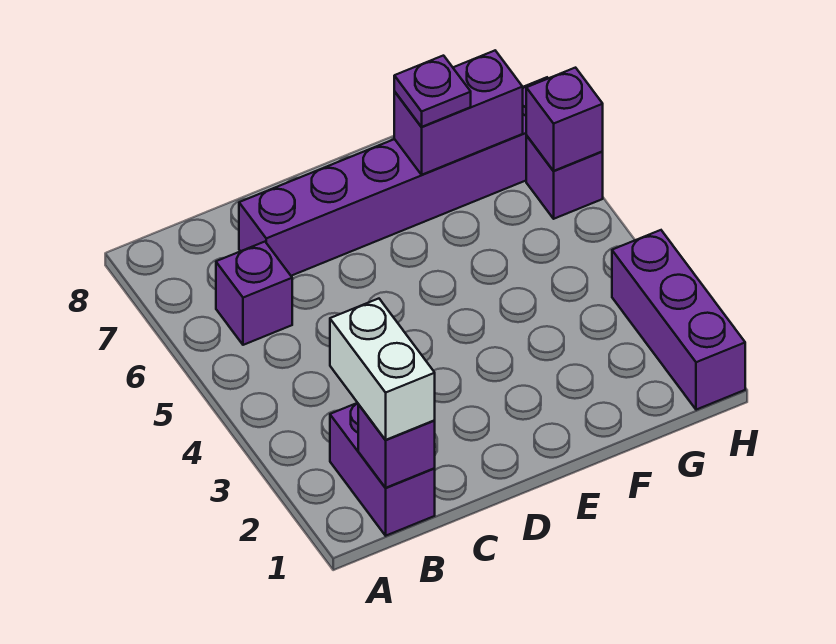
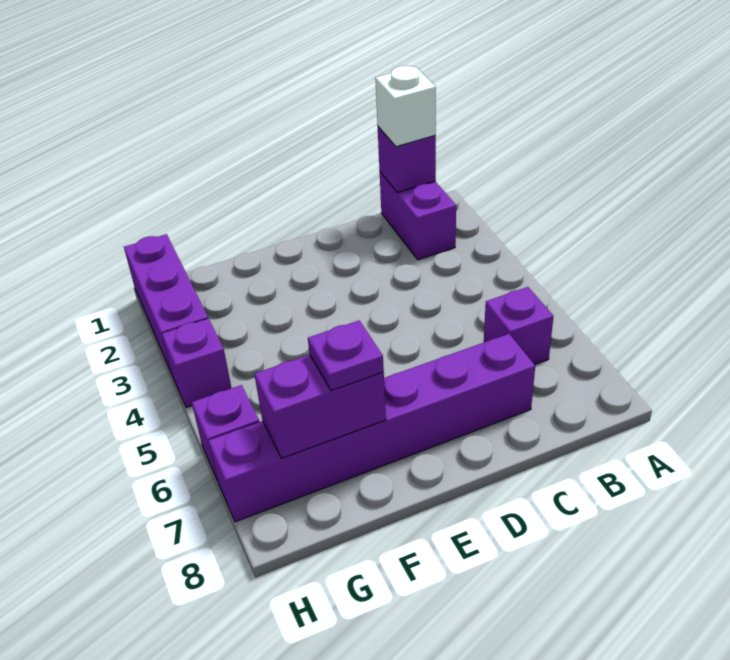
white 1x2 brick [330,299,435,440] -> white 1x1 brick [375,66,436,147]
purple 1x1 brick [526,68,603,171] -> purple 1x1 brick moved to [162,319,231,408]

